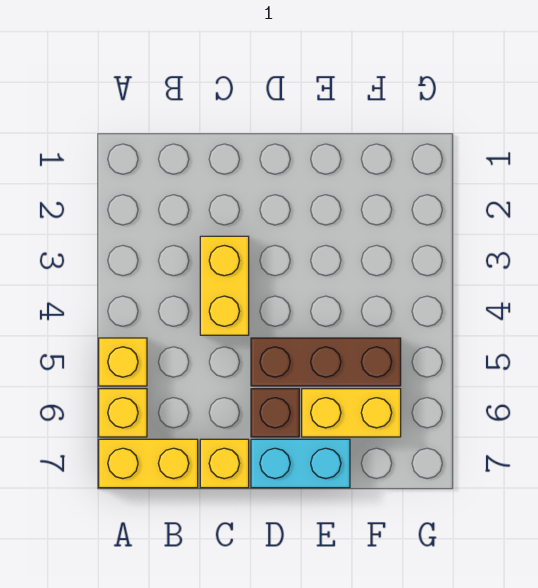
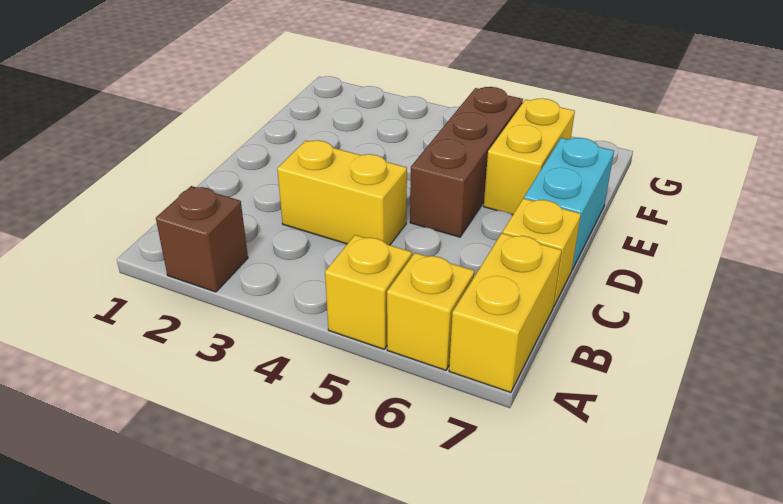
brown 1x1 brick [251,389,299,437] -> brown 1x1 brick moved to [156,186,248,292]

